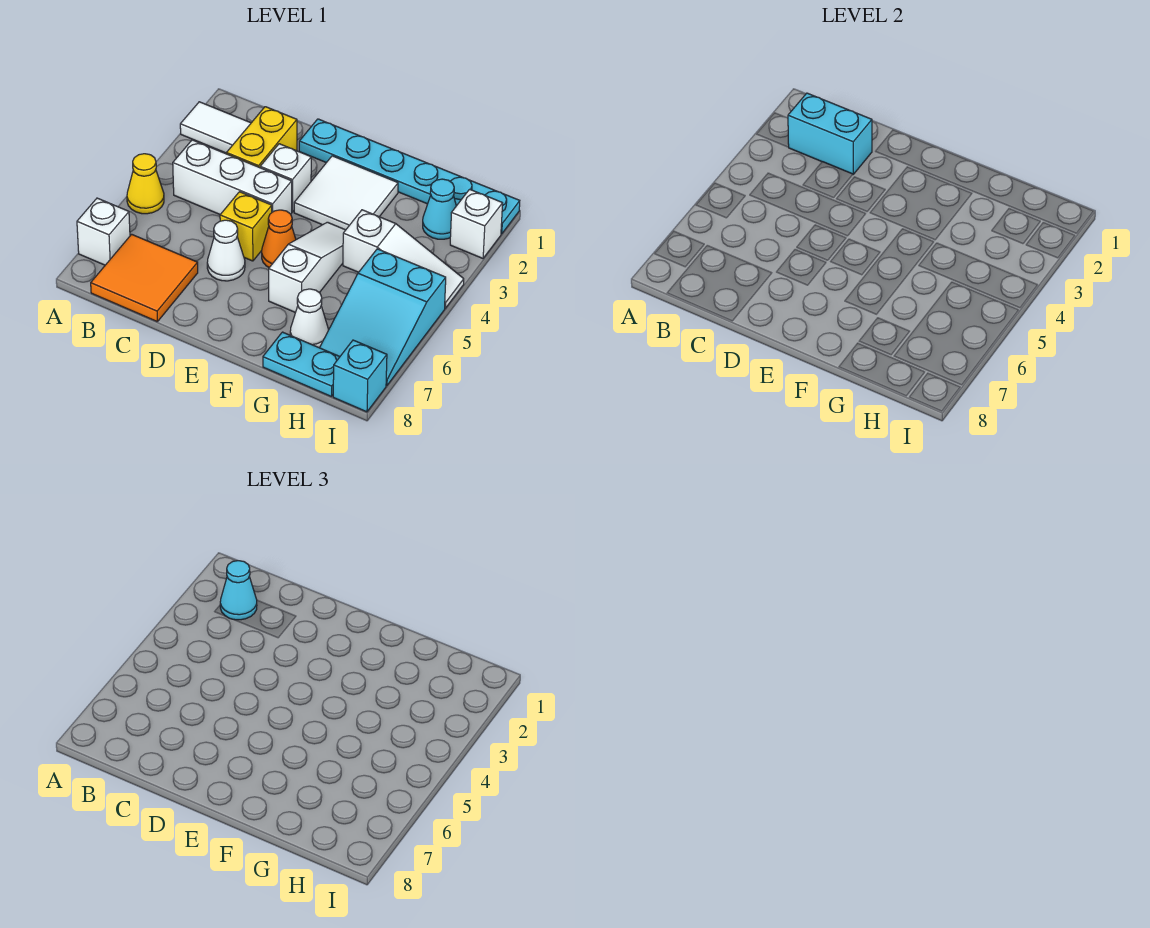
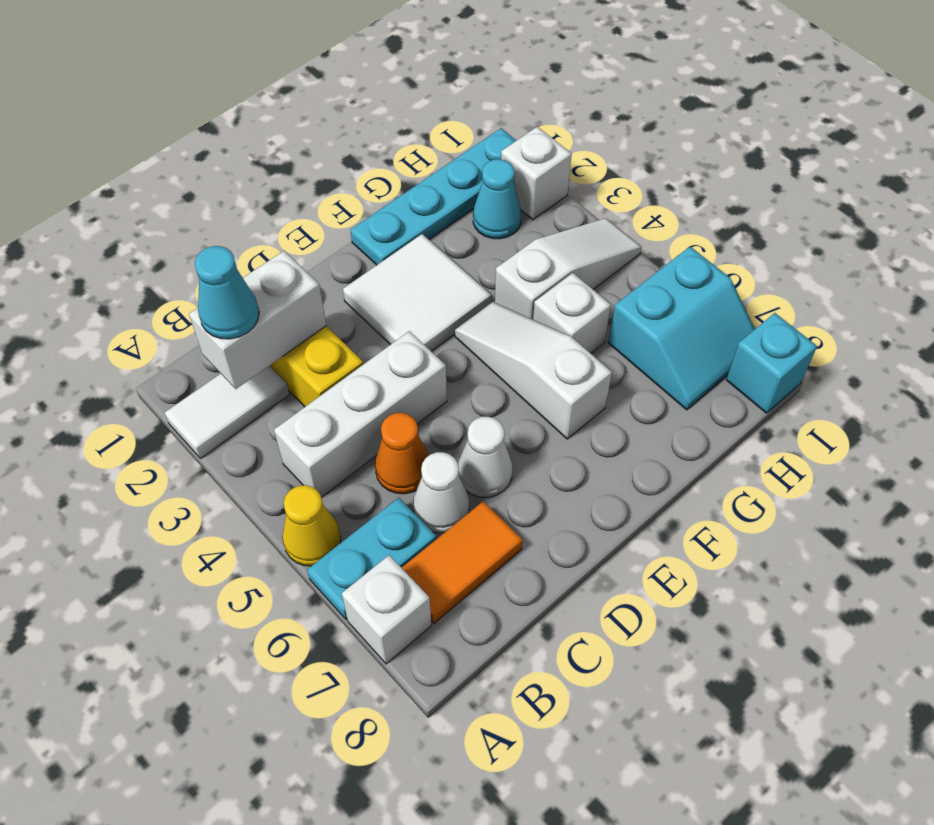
cyan 1x2 brick [788,93,872,174] -> white 1x2 brick [189,251,326,389]
orange 2x2 tile [91,234,198,322] -> orange 1x2 tile [402,501,523,624]
cyan 1x6 plate [299,119,520,234] -> cyan 1x4 plate [350,128,517,265]
white 1x1 brick [260,144,311,212] -> white 1x1 brick moved to [533,273,611,353]
yellow 1x1 brick [220,192,272,261] -> none
orange 1x1 cone [262,210,296,268] -> orange 1x1 cone moved to [375,413,429,494]
white 1x1 cone [290,289,328,348] -> white 1x1 cone moved to [413,452,469,533]
cyan 1x2 plate [263,332,340,397] -> cyan 1x2 plate moved to [307,498,437,620]
cyan 2x3 slope [320,249,446,386] -> cyan 2x2 slope [608,247,755,410]

